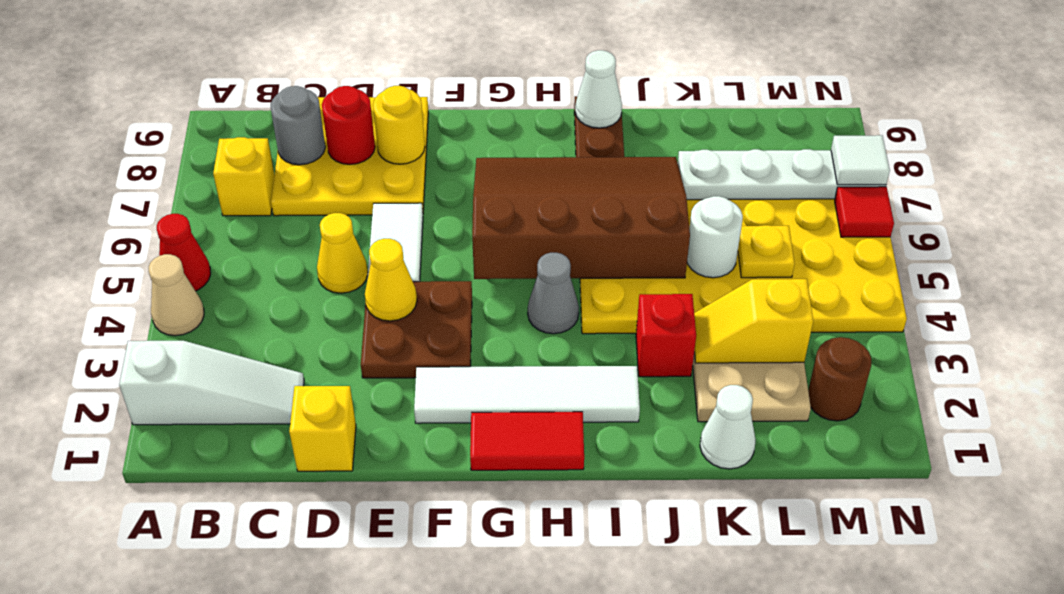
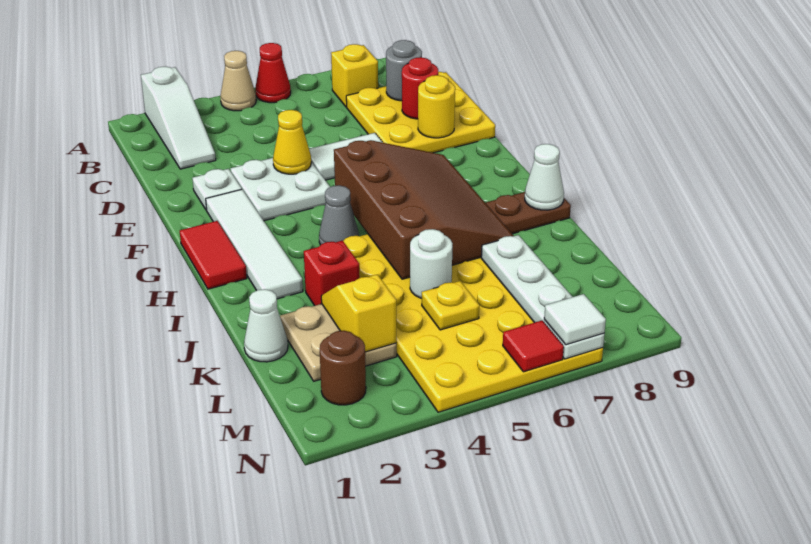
yellow 1x1 brick [289,386,356,471] -> none
yellow 1x1 cone [317,213,368,293] -> none
none -> white 1x1 plate [192,169,242,210]
brown 2x2 plate [361,281,472,378] -> white 2x2 plate [231,158,330,221]

